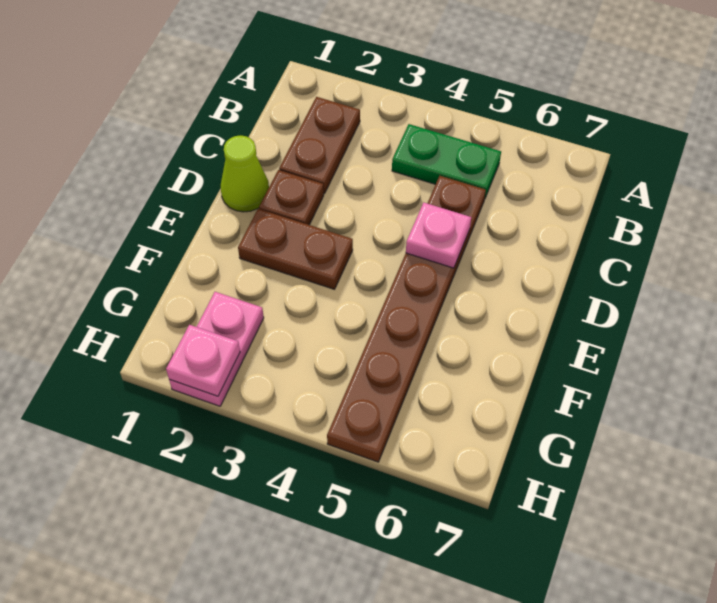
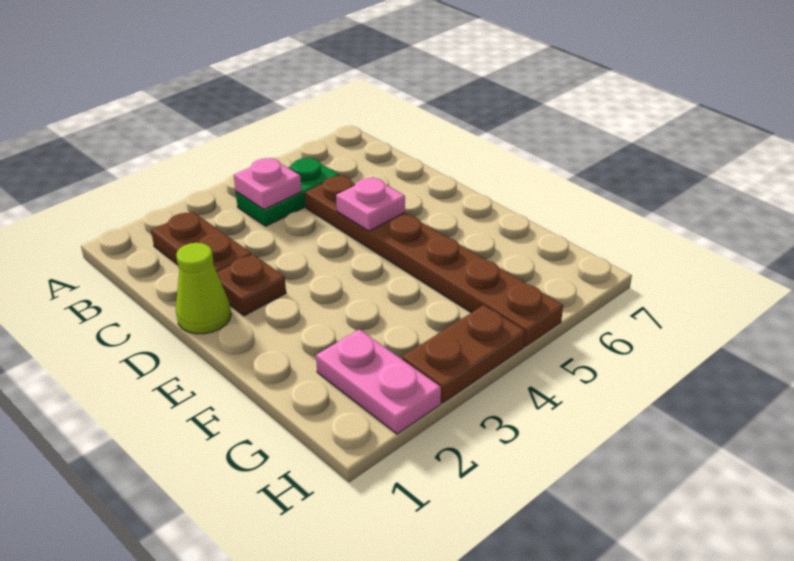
brown 1x2 plate [238,209,353,289] -> brown 1x2 plate moved to [402,305,525,403]
pink 1x1 plate [166,325,240,396] -> pink 1x1 plate moved to [234,158,302,209]

